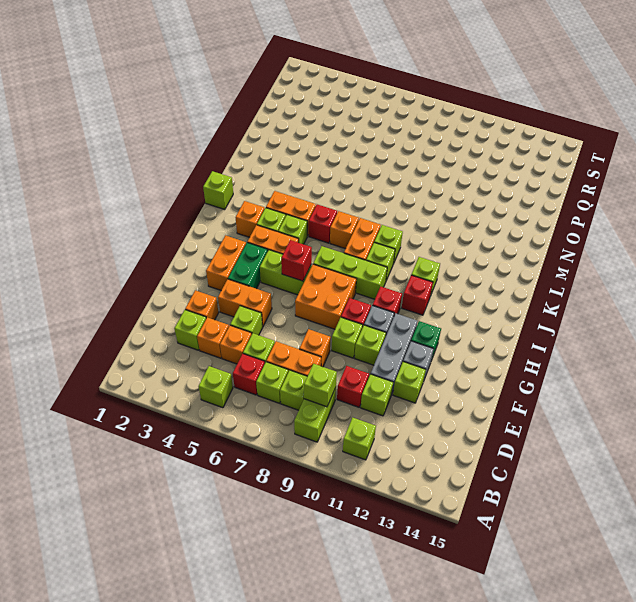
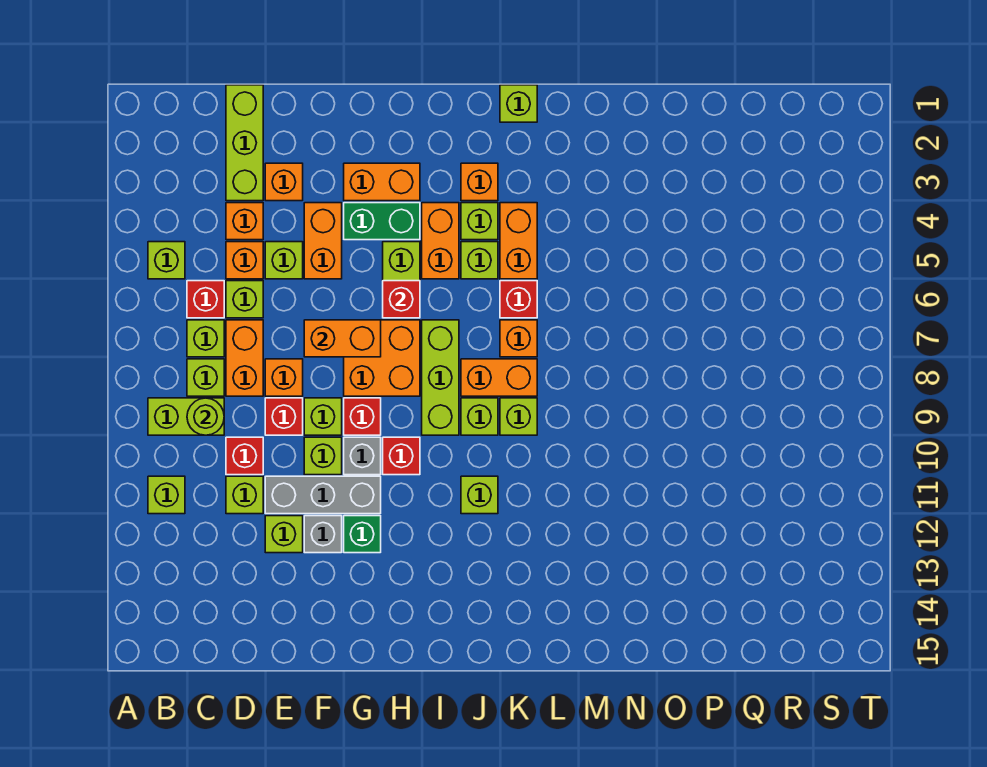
lime 1x1 brick [304,364,337,407] -> lime 1x1 round brick [187,398,224,435]
lime 1x1 brick [174,310,206,350] -> lime 1x3 brick [226,85,263,201]
none -> orange 1x2 brick [304,320,381,357]
red 1x1 brick [402,275,433,315] -> red 1x1 brick moved to [265,398,303,435]

